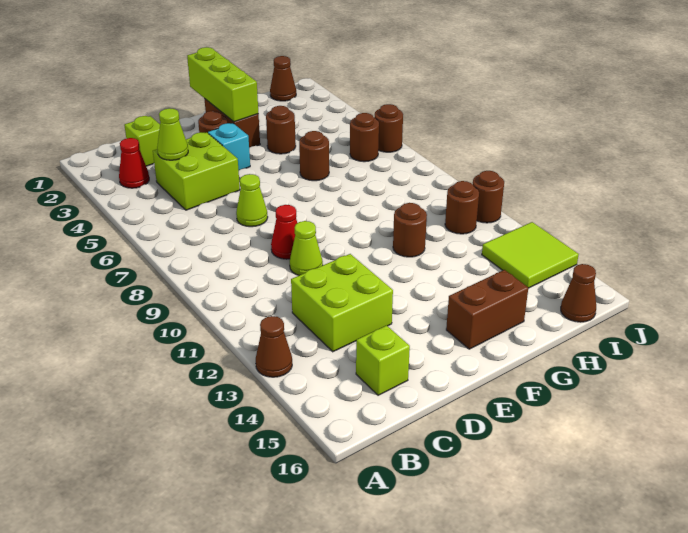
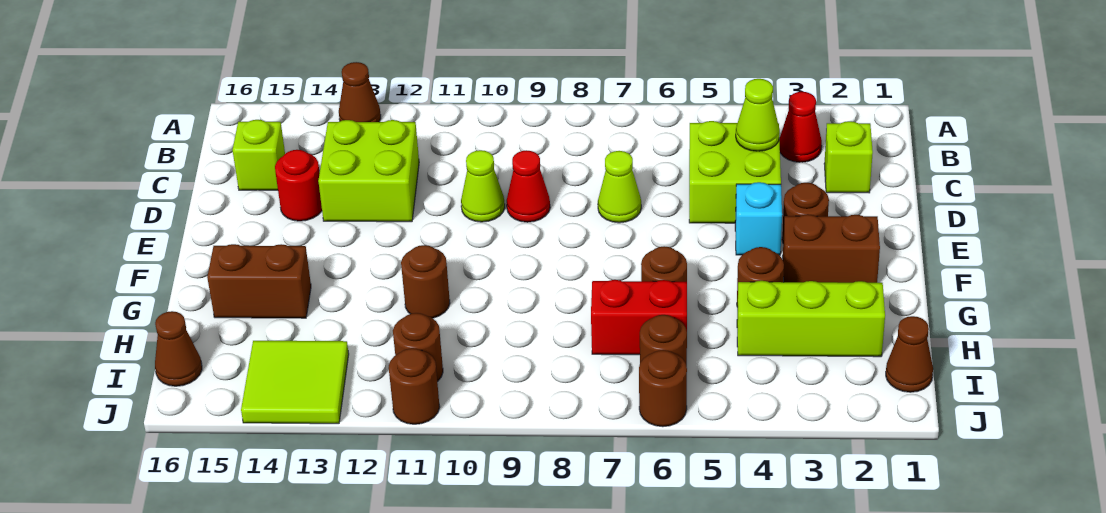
none -> red 1x1 round brick [275,150,322,221]
lime 1x3 brick [187,47,258,122] -> lime 1x3 brick moved to [737,281,885,357]
brown 1x2 brick [446,270,528,349] -> brown 1x2 brick turned to [207,244,311,318]
none -> red 1x2 brick [591,280,687,355]

